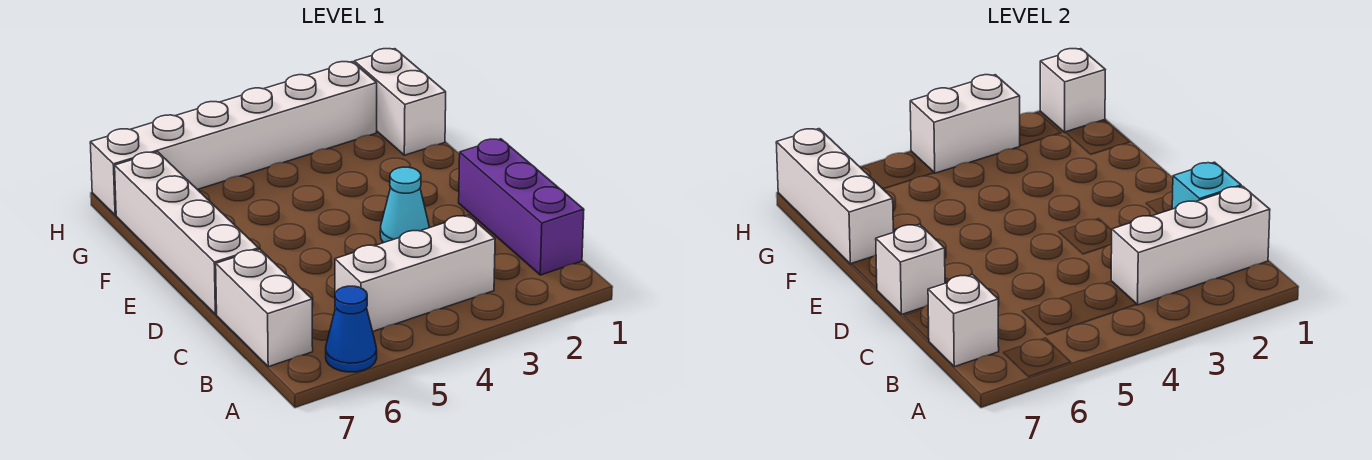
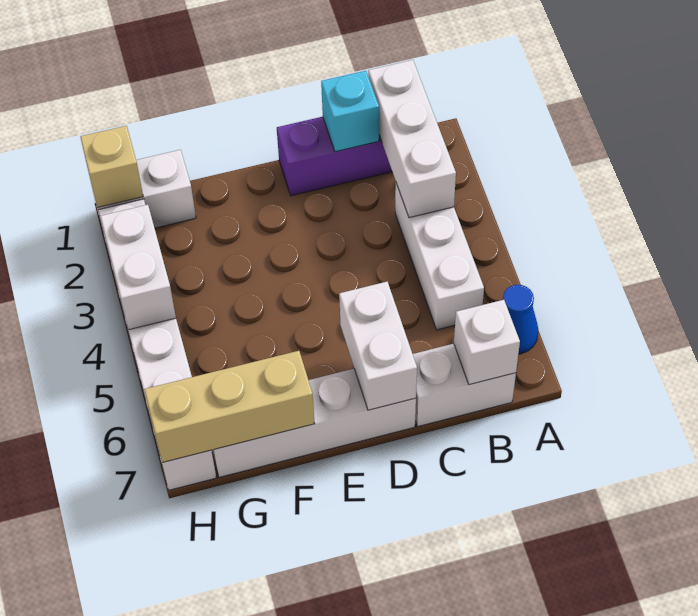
cyan 1x1 cone [380,167,429,243] -> none
white 1x1 brick [876,224,945,315] -> white 1x2 brick [339,282,417,410]
white 1x3 brick [776,129,893,264] -> tan 1x3 brick [144,351,315,463]
white 1x1 brick [1040,49,1105,132] -> tan 1x1 brick [80,126,143,207]

